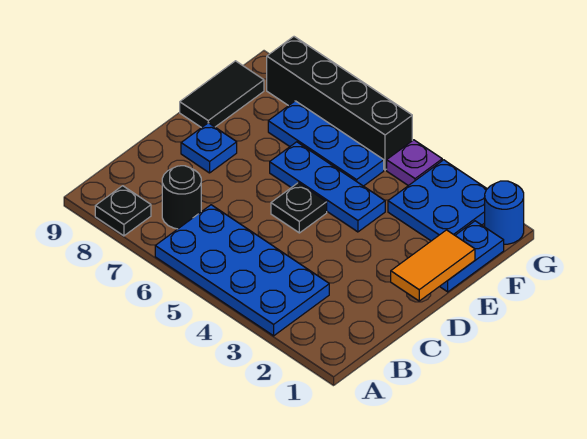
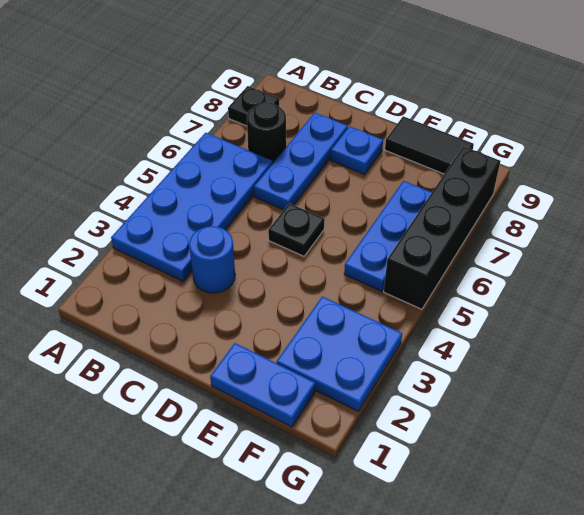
orange 1x2 tile [391,230,475,301] -> none
blue 1x3 plate [270,142,385,232] -> blue 1x3 plate moved to [254,113,348,210]
blue 1x1 round brick [485,181,524,244] -> blue 1x1 round brick moved to [189,226,235,293]
purple 1x1 plate [387,140,442,186] -> none

